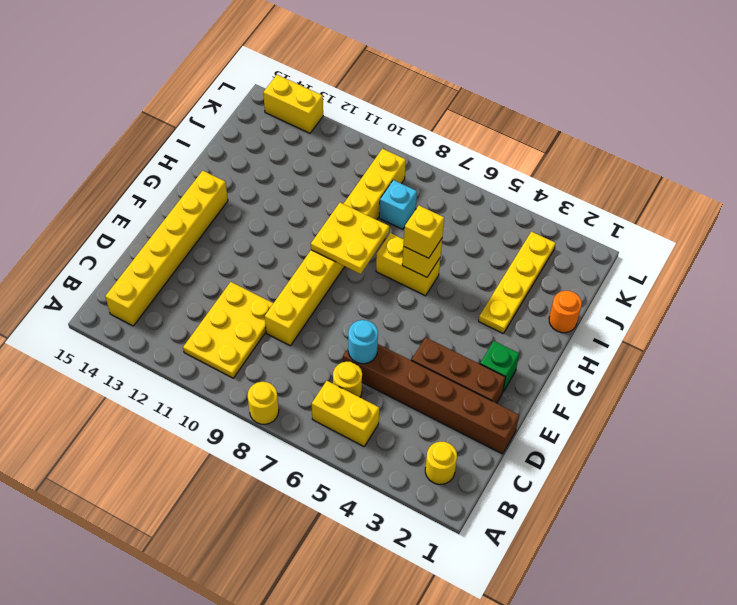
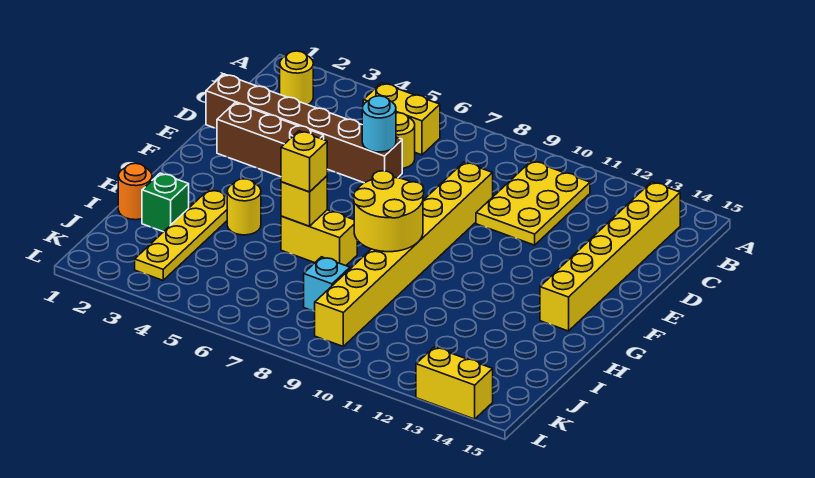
yellow 1x1 round brick [248,382,279,424] -> yellow 1x1 round brick moved to [227,179,261,235]
green 1x1 brick [480,341,519,392] -> green 1x1 brick moved to [142,173,189,232]
yellow 2x2 plate [311,203,389,274] -> yellow 2x2 round brick [354,171,424,252]

